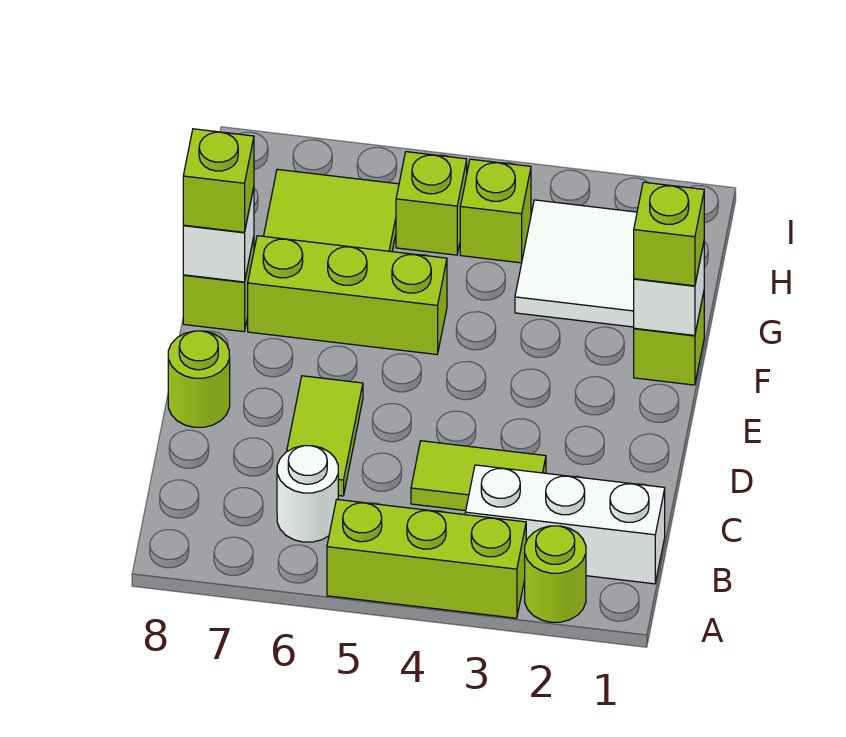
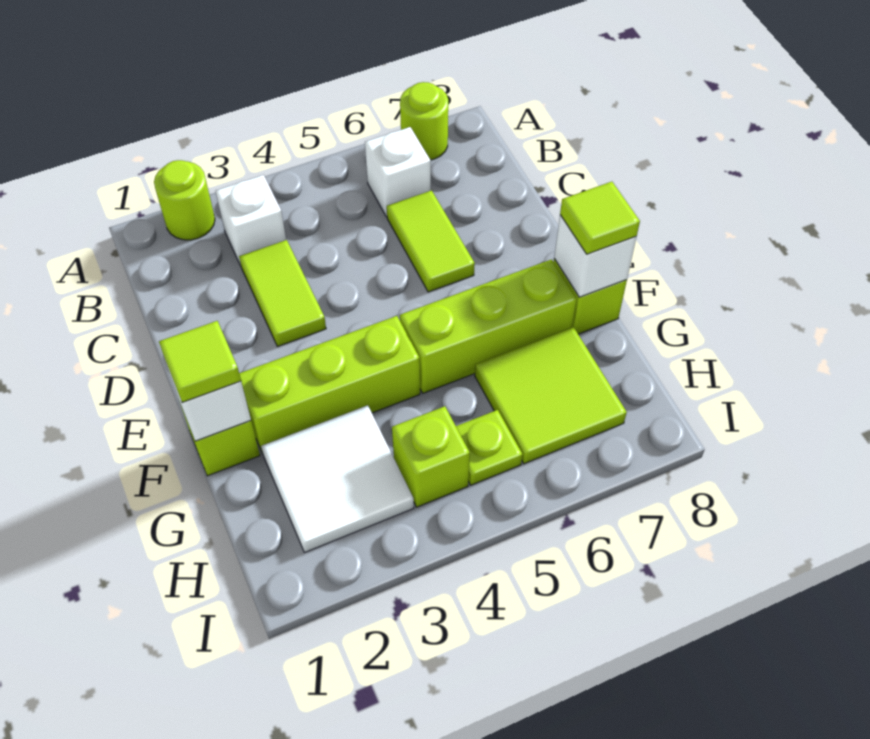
lime 1x3 brick [327,500,526,618] -> lime 1x3 brick moved to [239,316,420,454]
white 1x3 brick [465,465,665,584] -> white 1x1 brick [216,175,286,266]
white 1x1 round brick [277,446,338,542] -> white 1x1 brick [365,127,431,217]
lime 1x2 tile [411,441,546,511] -> lime 1x2 tile turned to [239,240,326,347]
lime 1x1 round brick [168,331,230,427] -> lime 1x1 round brick moved to [400,82,448,160]
lime 1x1 brick [634,182,704,286] -> lime 1x1 tile [159,321,241,403]
lime 1x1 brick [183,129,254,232] -> lime 1x1 tile [560,182,640,254]
lime 1x1 brick [396,152,467,255] -> lime 1x1 plate [456,410,522,485]

